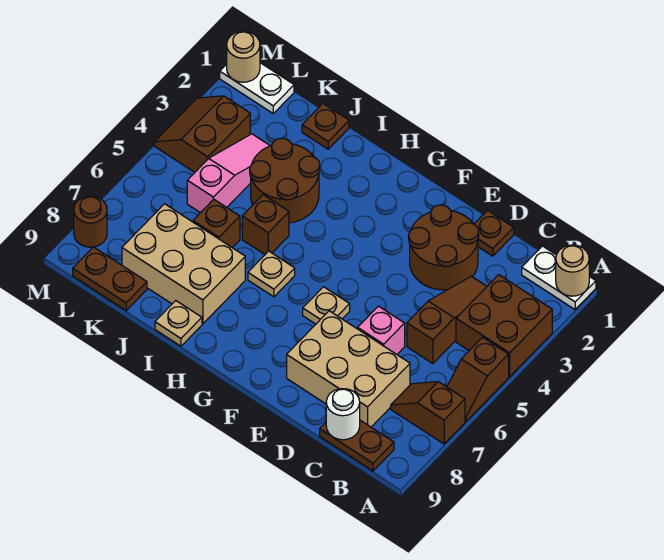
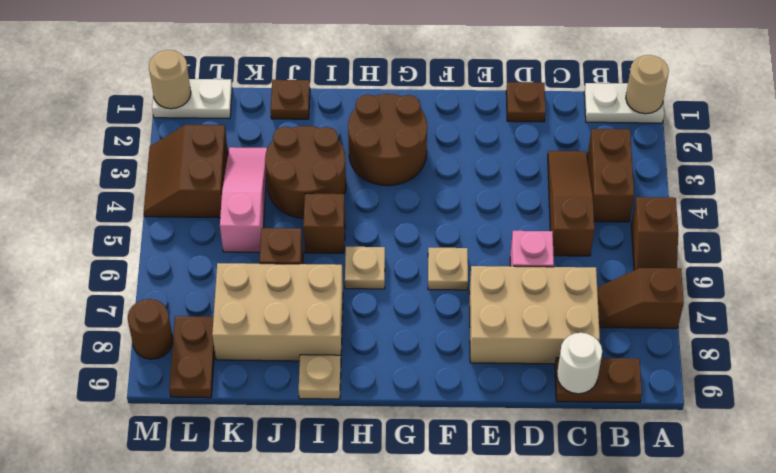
brown 2x2 brick [456,275,552,377] -> brown 1x2 brick [587,129,634,222]
brown 2x2 round brick [409,205,479,290] -> brown 2x2 round brick moved to [348,94,427,186]
brown 1x2 plate [73,247,147,311] -> brown 1x2 plate turned to [169,316,215,398]

